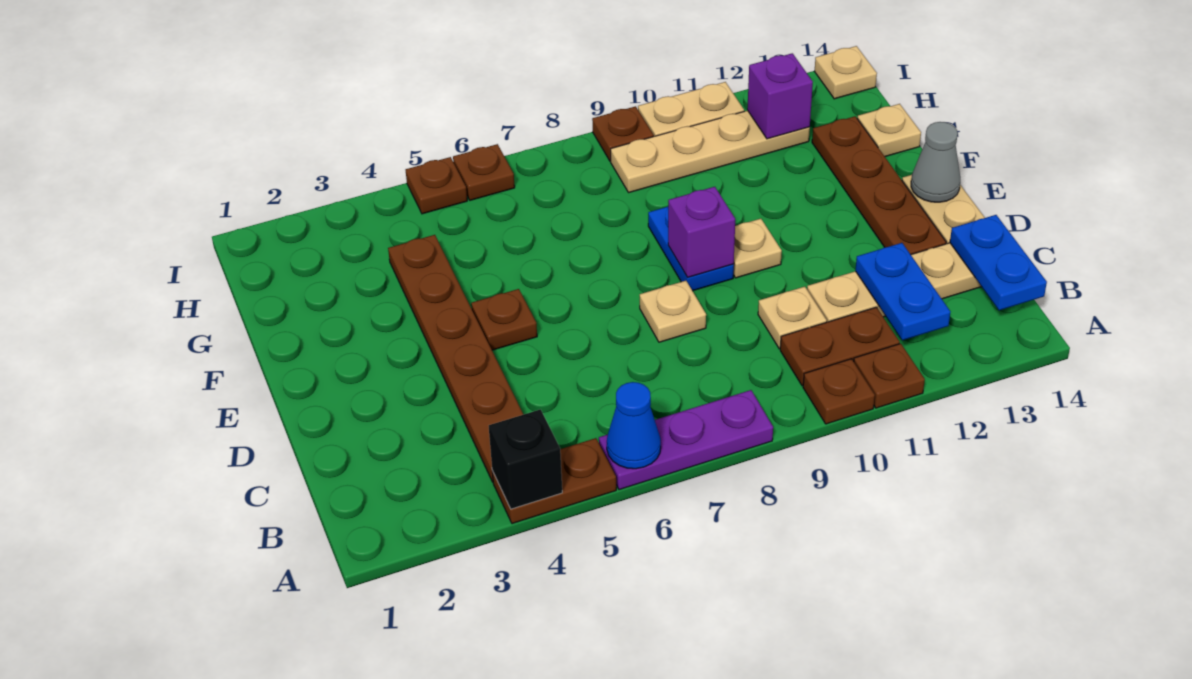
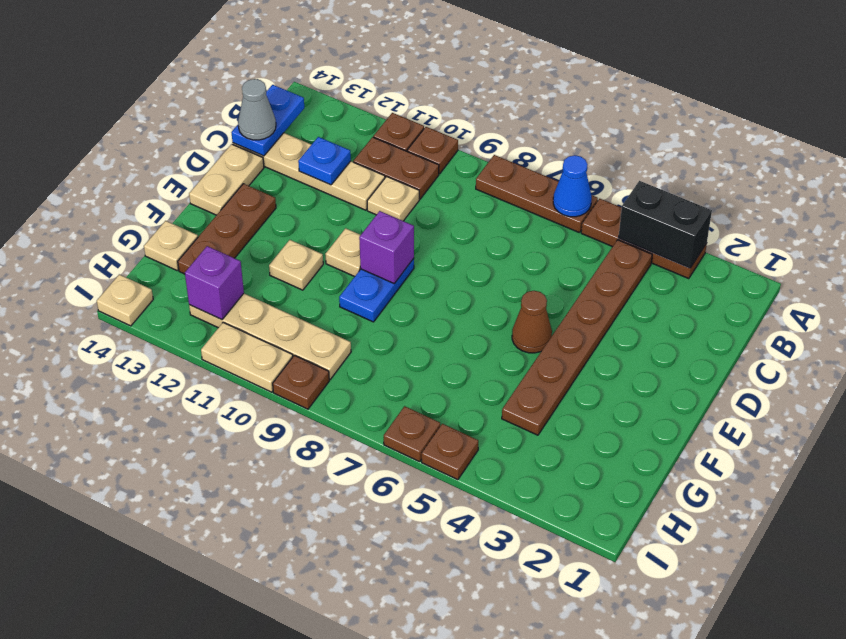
brown 1x2 plate [492,438,616,524] -> brown 1x3 plate [581,199,707,279]
black 1x1 brick [489,410,562,509] -> black 1x2 brick [618,181,712,268]
purple 1x3 plate [599,390,773,490] -> brown 1x3 plate [476,155,598,233]
blue 1x2 plate [855,243,950,340] -> blue 1x1 plate [298,137,351,185]
tan 1x1 plate [640,281,706,342] -> tan 1x1 plate moved to [269,240,323,290]
brown 1x4 plate [812,116,946,254] -> brown 1x3 plate [178,184,276,274]
brown 1x1 plate [471,289,537,350] -> brown 1x1 cone [512,291,552,353]
grey 1x1 cone [911,122,960,202] -> grey 1x1 cone moved to [238,79,276,140]

